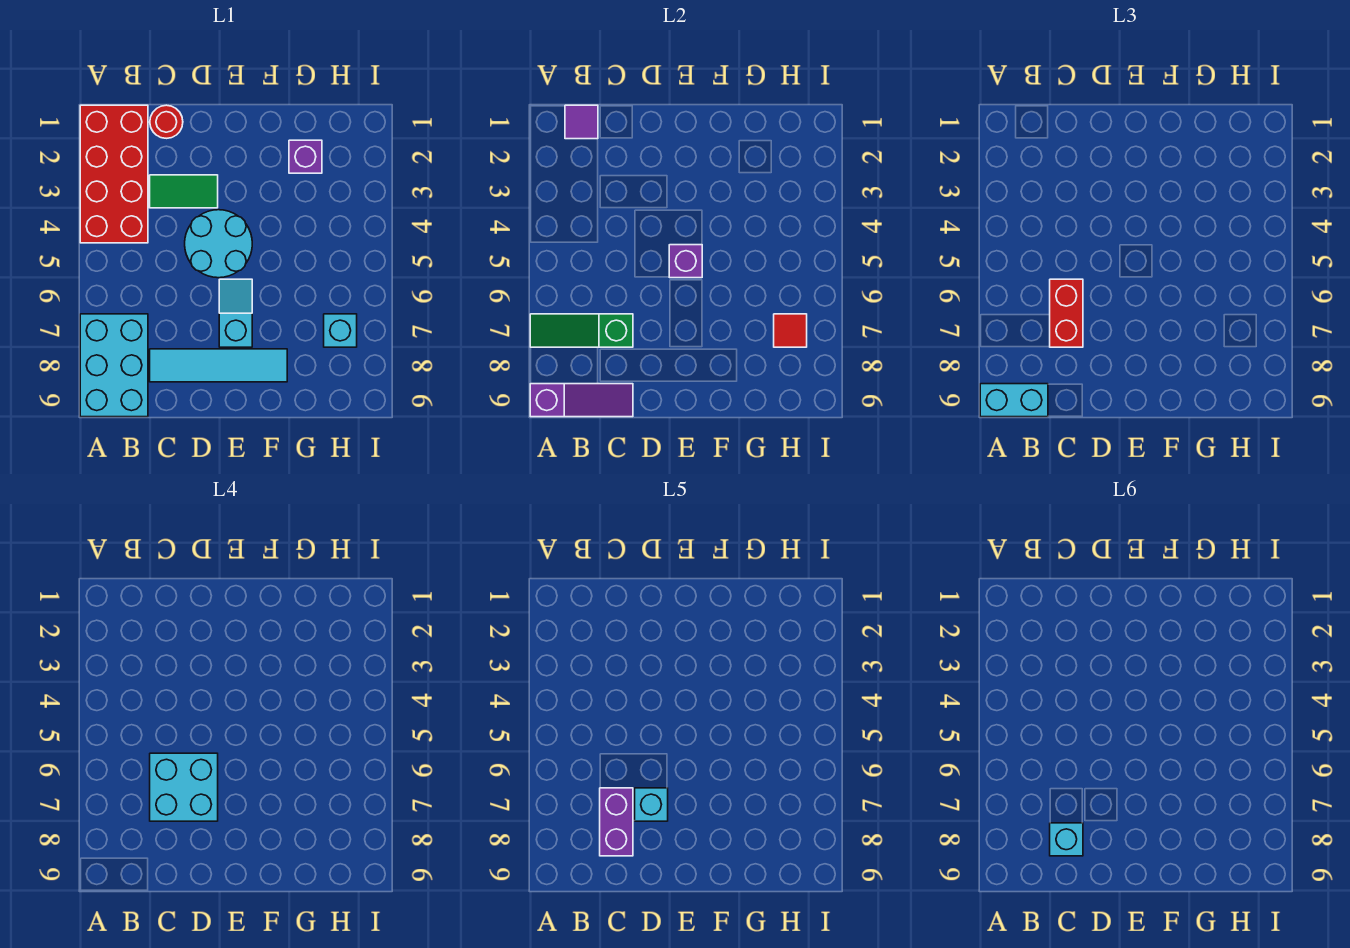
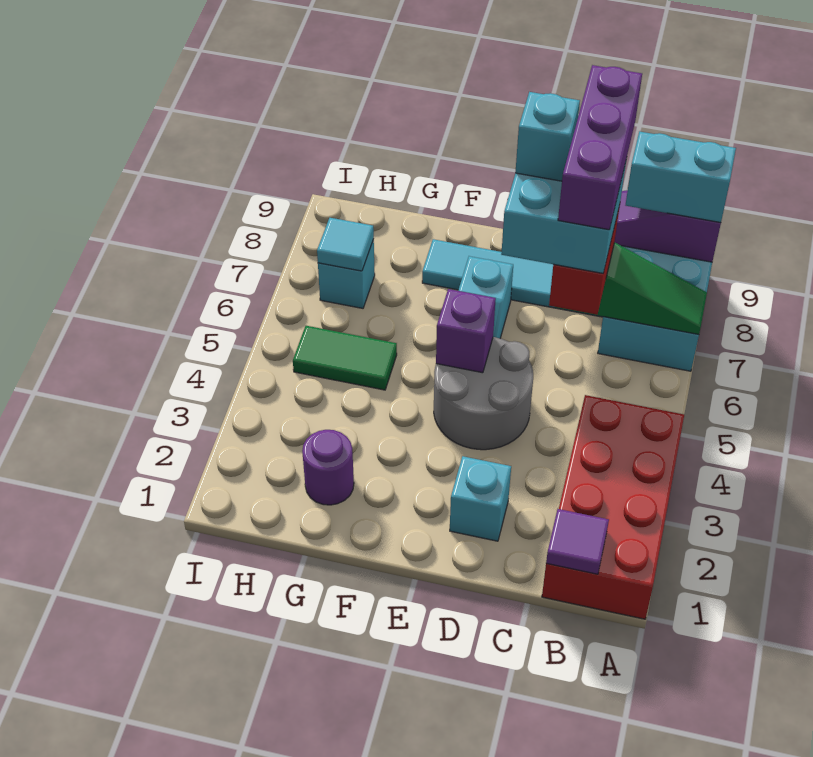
red 1x1 round brick [150,105,183,138] -> none
green 1x2 tile [150,175,218,208] -> green 1x2 tile moved to [293,326,397,390]
purple 1x2 brick [600,788,633,856] -> purple 1x3 brick [558,65,642,230]
cyan 1x1 brick [1050,823,1083,856] -> cyan 1x1 brick moved to [450,456,511,541]
cyan 2x2 round brick [185,210,252,278] -> grey 2x2 round brick [434,337,533,450]
purple 1x1 brick [289,140,322,173] -> purple 1x1 round brick [302,430,354,505]
red 1x1 tile [774,314,807,347] -> cyan 1x1 tile [317,217,374,271]

